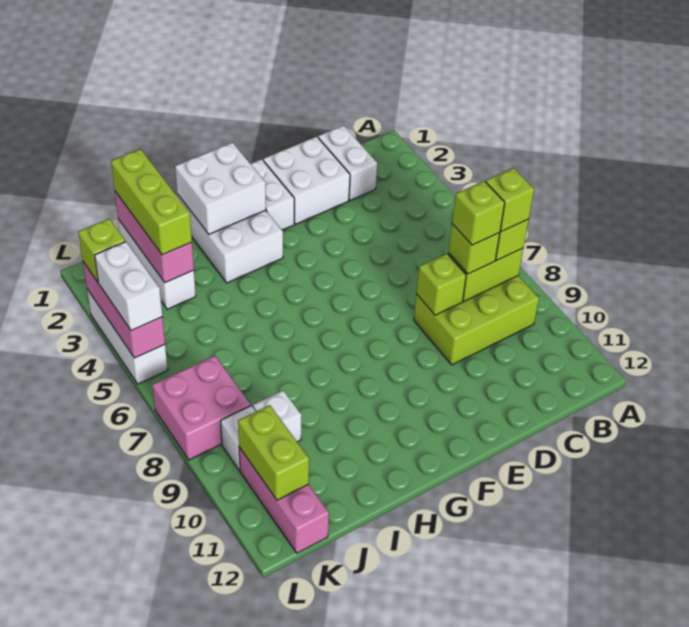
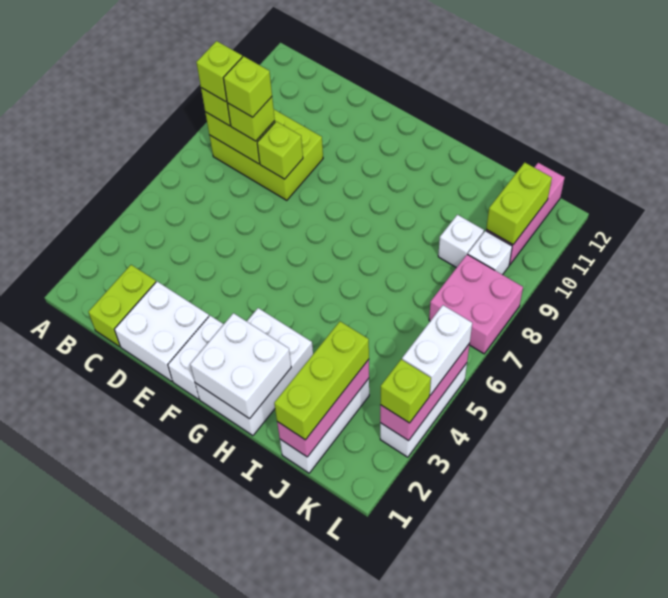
white 1x2 brick [318,125,377,201] -> lime 1x2 brick [88,265,156,347]

